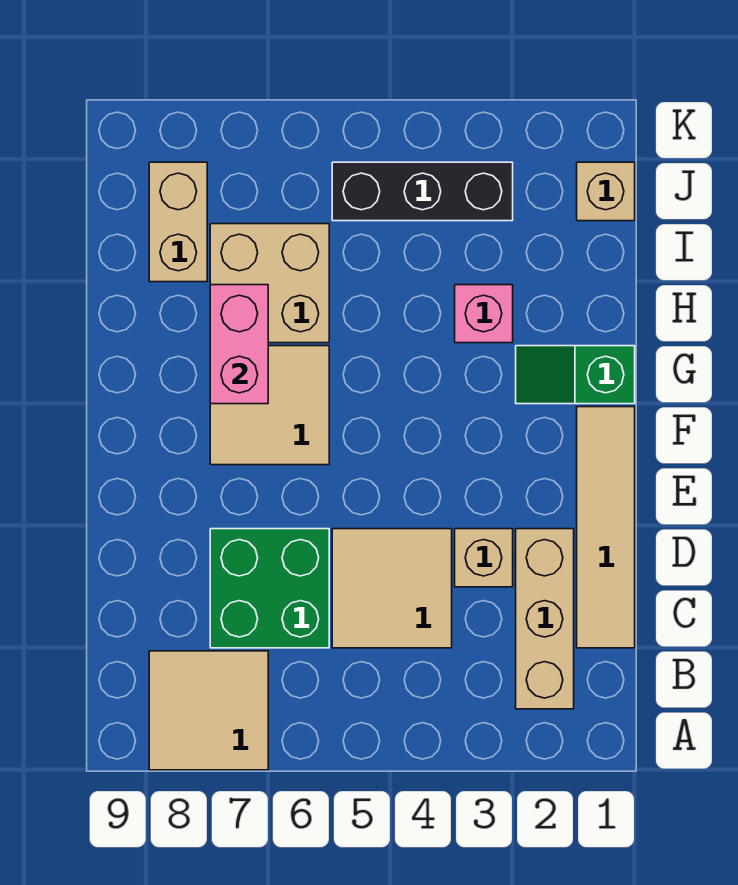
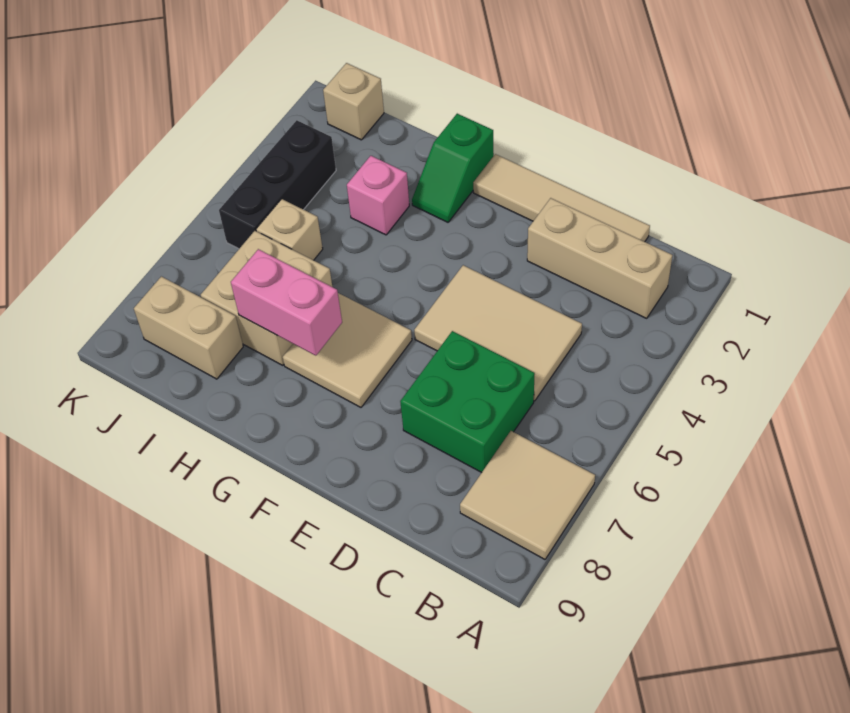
tan 2x2 tile [332,529,452,648] -> tan 2x3 tile [414,265,582,401]
tan 1x1 brick [455,529,513,587] -> tan 1x1 brick moved to [256,199,323,260]

